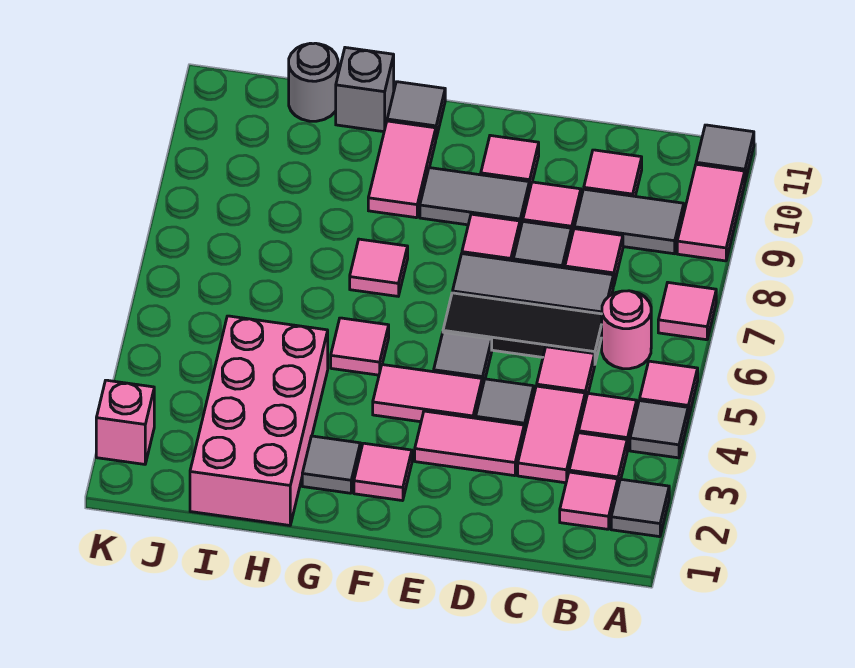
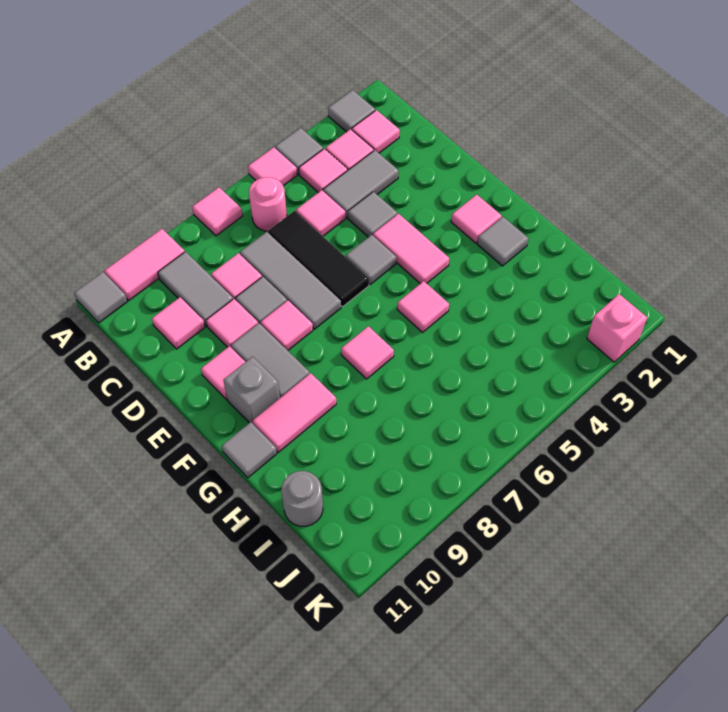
pink 1x2 tile [518,386,585,483] -> grey 1x2 tile [323,150,399,218]
pink 1x2 tile [415,411,524,476] -> none
pink 2x4 brick [190,316,328,525] -> none
grey 1x1 brick [336,48,394,132] -> grey 1x1 brick moved to [223,357,280,423]

